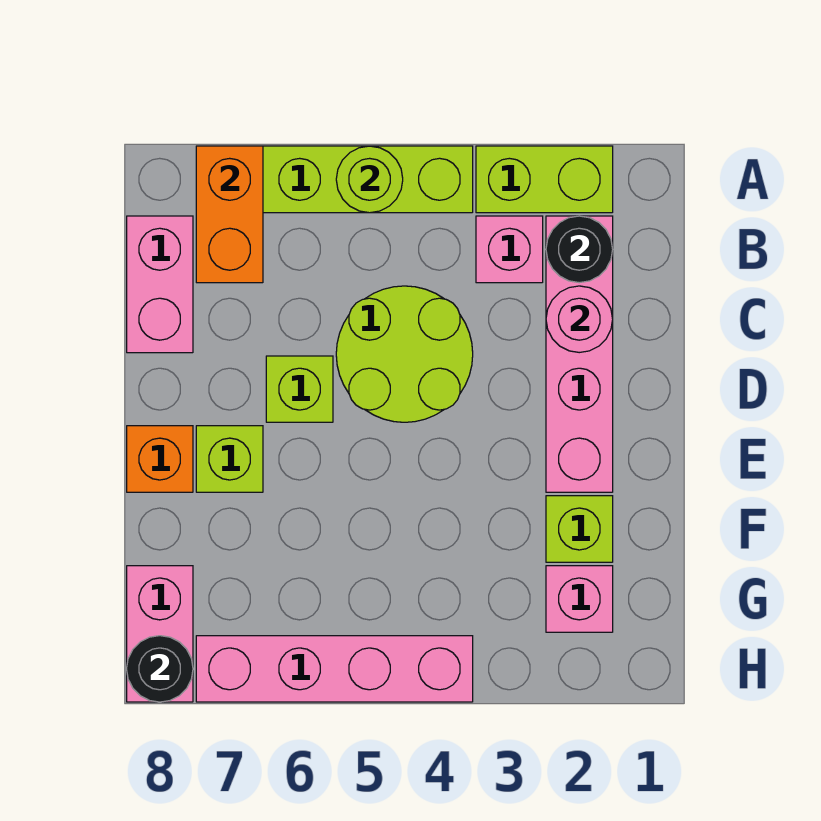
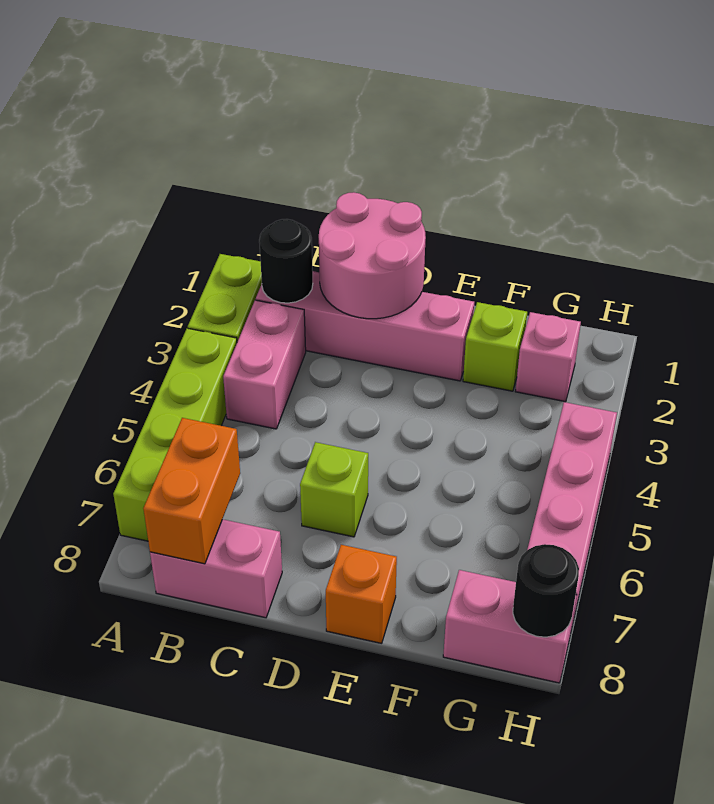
lime 1x1 round brick [336,146,403,213] -> none
orange 1x2 brick [196,146,263,283] -> orange 1x2 brick turned to [143,418,240,564]
pink 1x1 brick [476,216,543,283] -> pink 1x2 brick [223,300,306,429]
pink 1x1 round brick [546,286,613,353] -> pink 2x2 round brick [319,192,426,319]
lime 2x2 round brick [336,286,473,422] -> none
lime 1x1 brick [196,426,263,492] -> none

